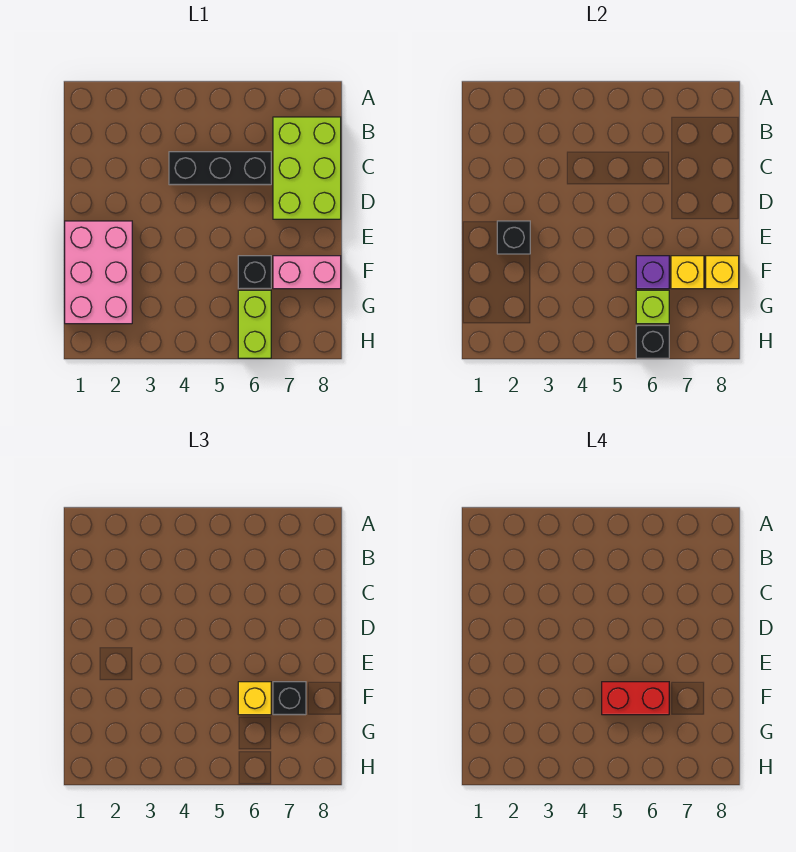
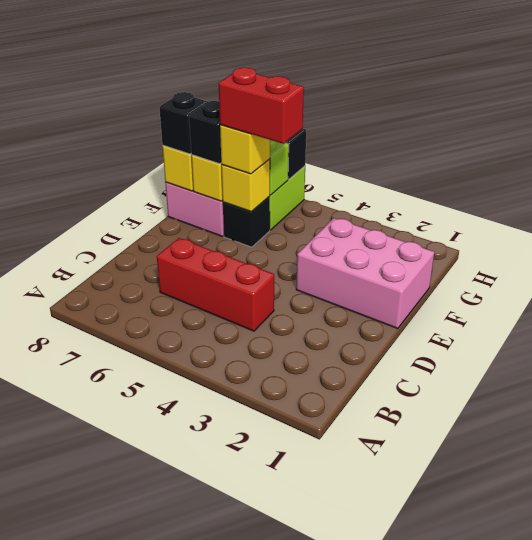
lime 2x3 brick [273,117,341,219] -> none
black 1x3 brick [169,152,271,185] -> red 1x3 brick [157,238,274,331]
pink 2x3 brick [65,221,132,324] -> pink 2x3 brick turned to [296,218,434,329]
black 1x1 brick [497,221,530,254] -> black 1x1 brick moved to [159,92,208,154]
purple 1x1 brick [636,256,669,289] -> yellow 1x1 brick [221,159,270,212]

